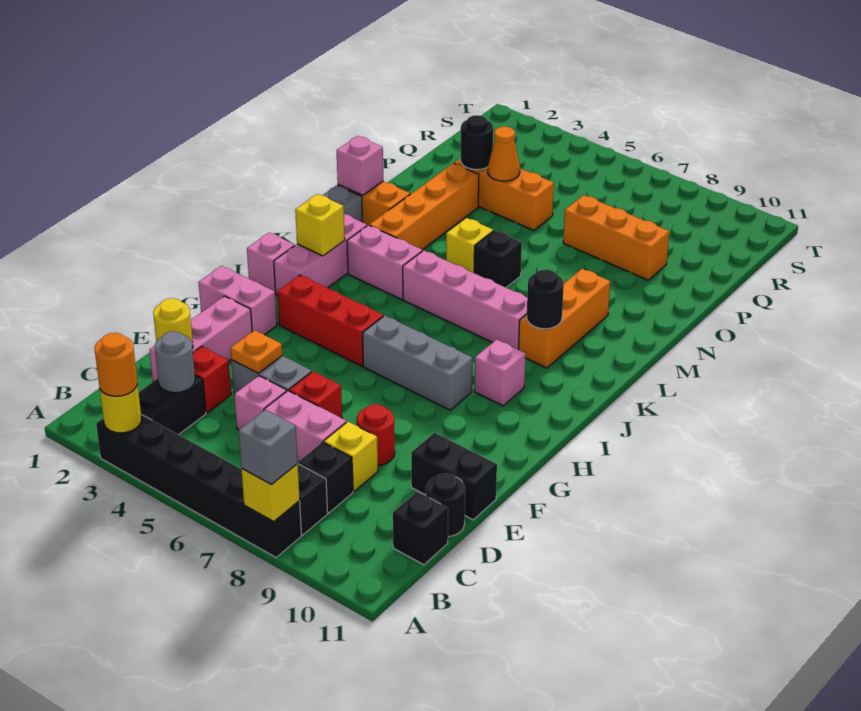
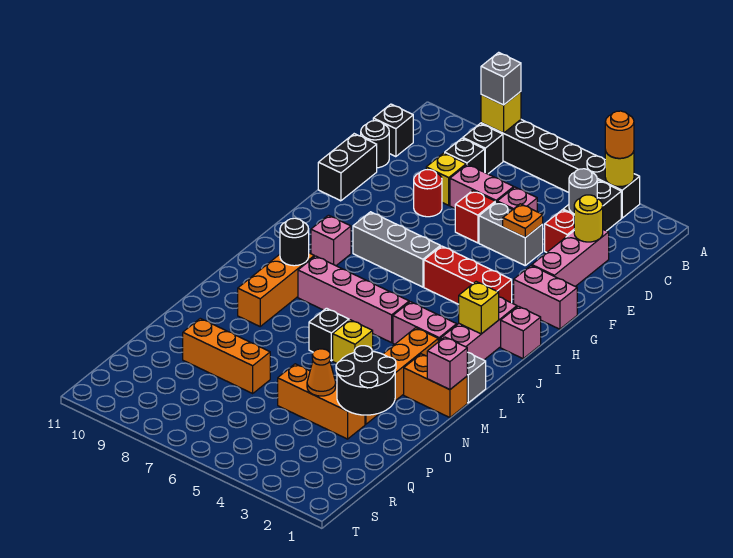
black 1x2 brick [411,433,497,520] -> black 1x2 brick turned to [318,134,377,201]
black 1x1 round brick [460,115,493,170] -> black 2x2 round brick [336,346,396,415]

